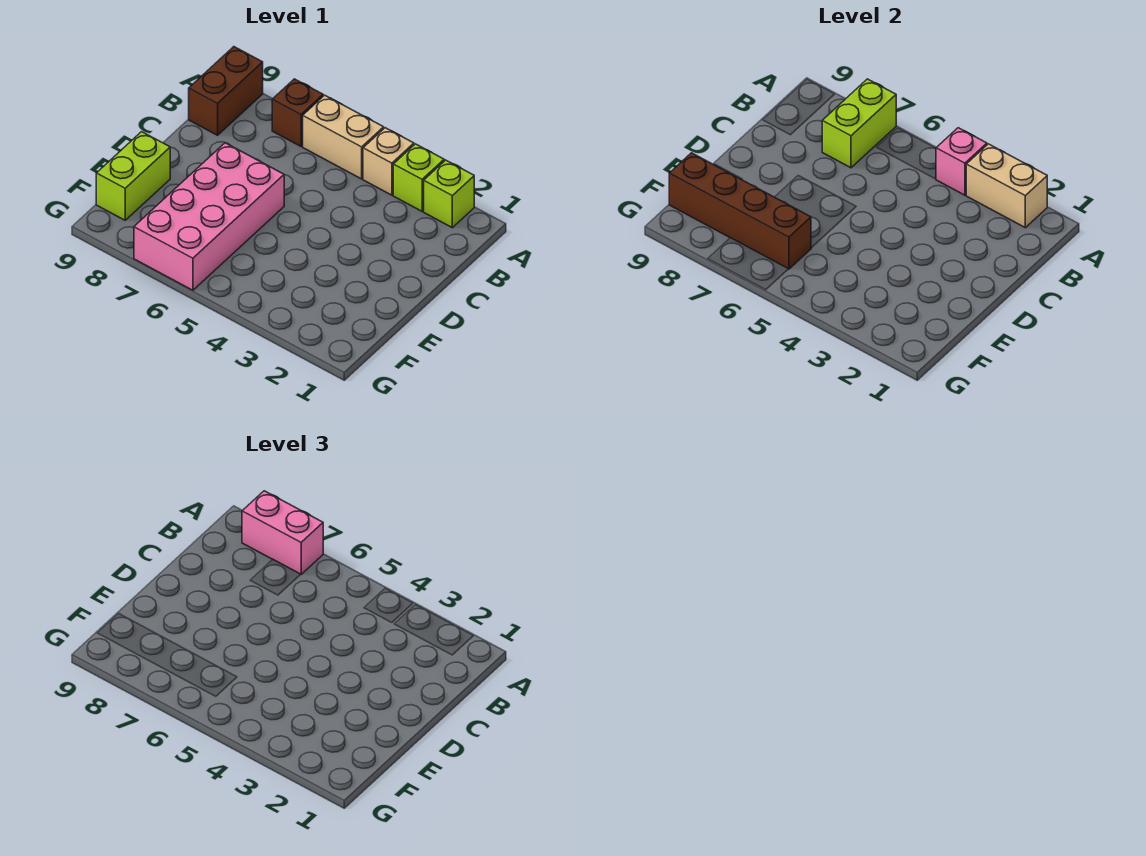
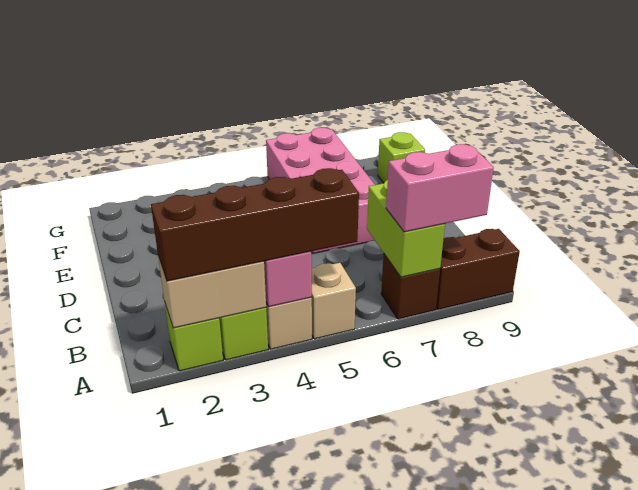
tan 1x2 brick [303,95,384,179] -> tan 1x1 brick [311,263,356,339]
brown 1x2 brick [189,47,263,135] -> brown 1x2 brick turned to [436,229,520,309]
lime 1x2 brick [96,132,170,220] -> lime 1x1 brick [378,132,425,183]
brown 1x4 brick [669,153,811,269] -> brown 1x4 brick moved to [151,168,359,281]

